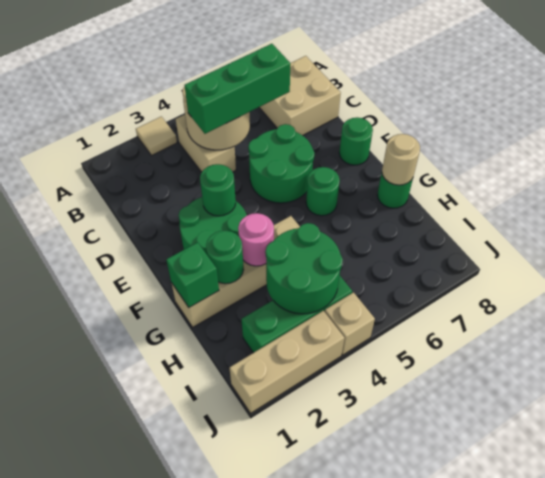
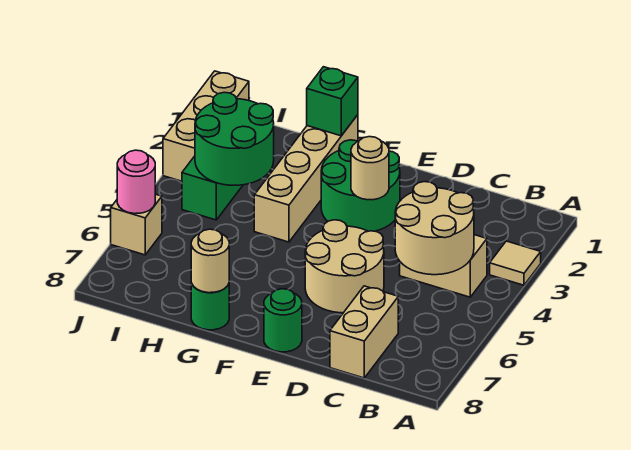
tan 2x2 brick [259,56,341,136] -> tan 1x2 brick [330,286,398,378]
green 1x3 brick [184,44,290,134] -> none
green 2x2 round brick [248,124,314,203] -> tan 2x2 round brick [305,220,384,313]
green 1x1 round brick [200,164,236,216] -> tan 1x1 round brick [351,137,389,200]
green 1x1 round brick [306,167,340,216] -> none
green 1x1 round brick [206,231,244,284] -> none
pink 1x1 round brick [238,213,274,266] -> pink 1x1 round brick moved to [117,150,155,214]
tan 1x1 brick [325,292,375,355] -> tan 1x1 brick moved to [111,194,162,255]

